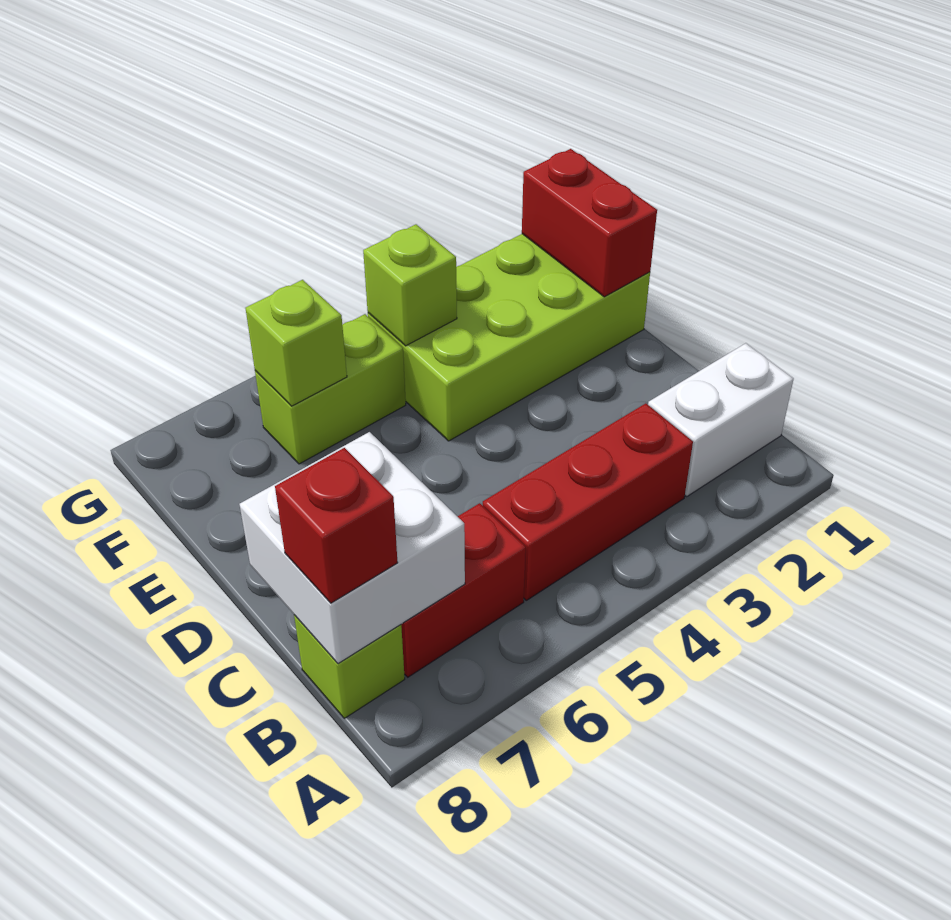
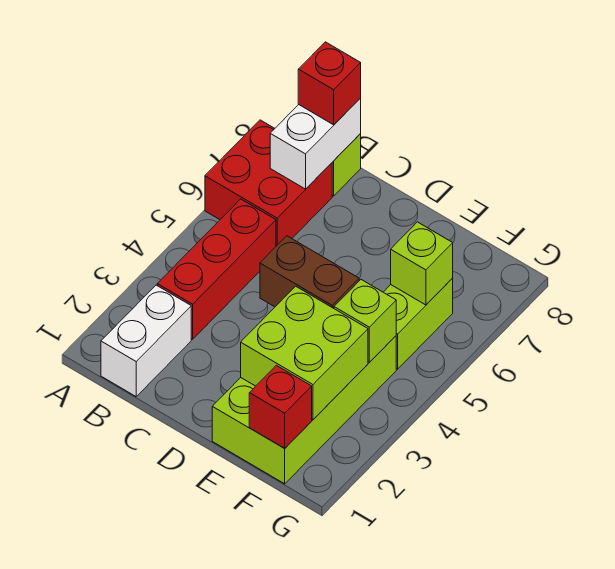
red 1x2 brick [401,503,526,677] -> red 2x2 brick [205,120,332,246]
white 2x2 brick [239,432,465,664] -> white 1x2 brick [270,98,361,189]
none -> brown 1x2 brick [260,236,359,308]
red 1x2 brick [522,149,657,297] -> red 1x1 brick [249,365,312,448]
none -> lime 2x2 brick [241,286,368,420]

